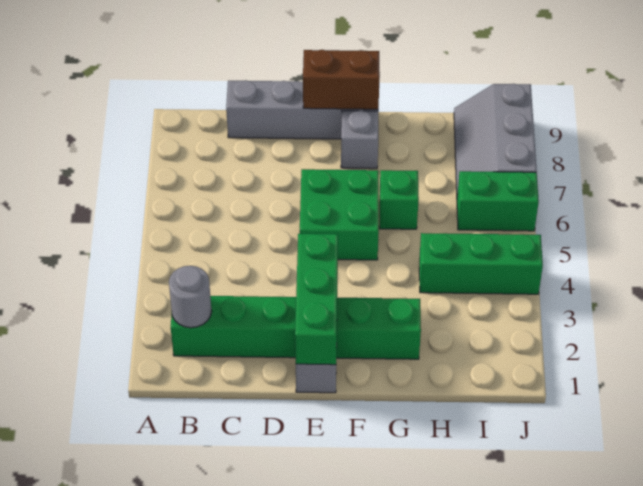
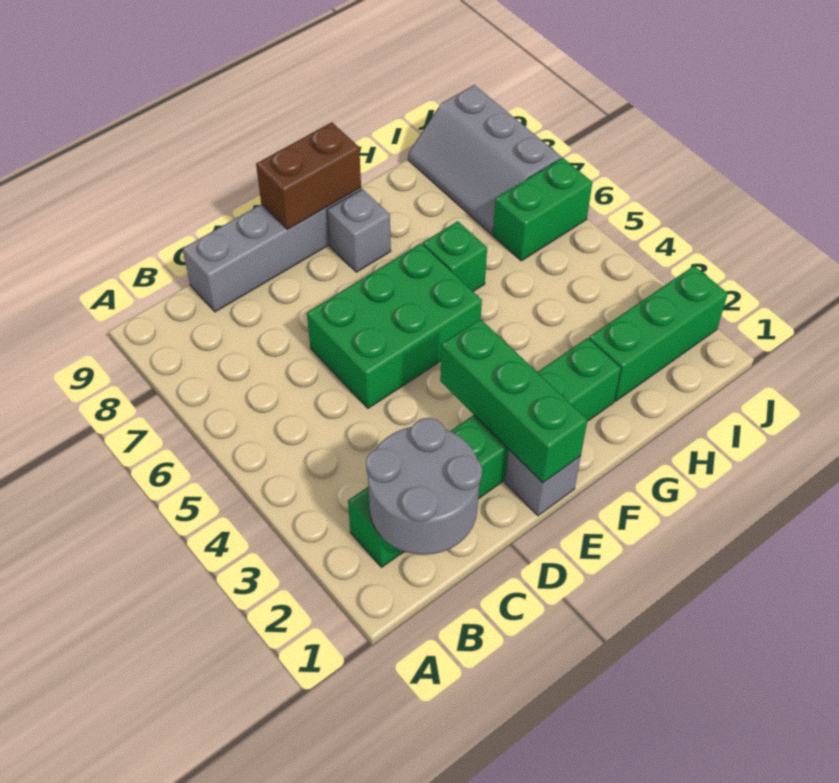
grey 1x1 round brick [169,266,212,328] -> grey 2x2 round brick [366,418,482,555]
green 2x2 brick [300,169,379,260] -> green 2x3 brick [307,244,482,408]
green 1x3 brick [419,233,543,294] -> green 1x3 brick moved to [589,266,728,401]

